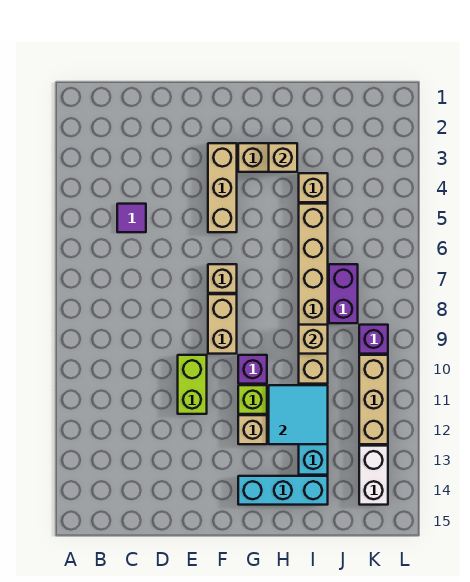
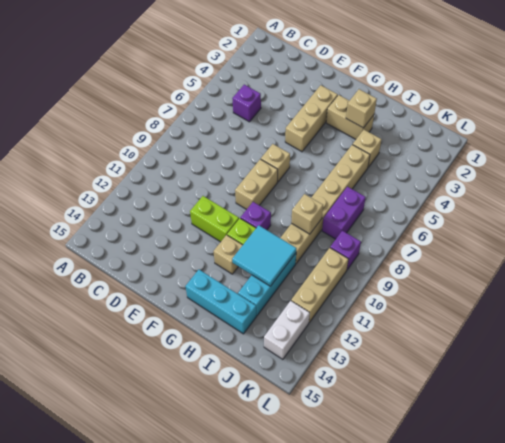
purple 1x1 tile [117,204,146,232] -> purple 1x1 brick [232,85,261,122]
lime 1x2 brick [178,355,207,414] -> lime 1x2 brick turned to [190,196,239,242]

